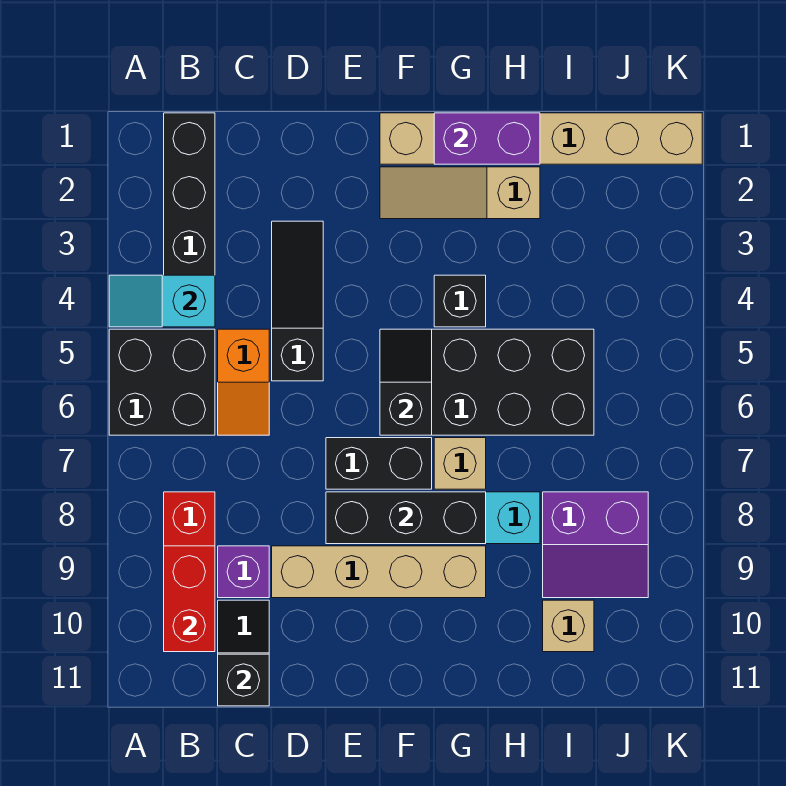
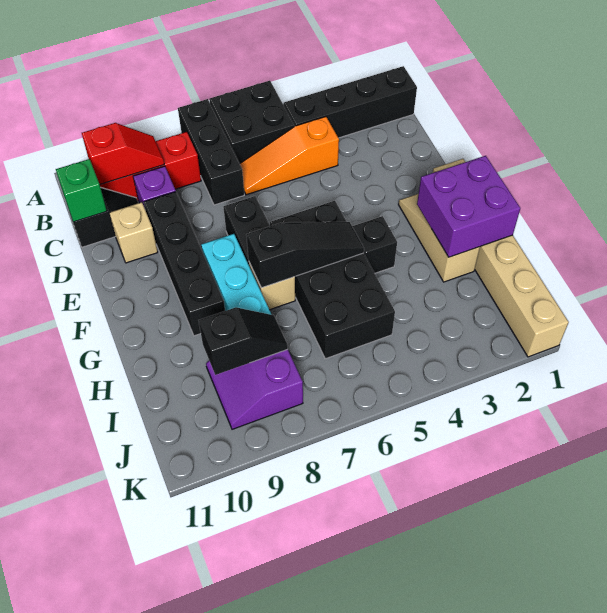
cyan 1x2 slope [109,275,215,327] -> none
red 1x2 brick [164,546,215,652] -> red 1x2 slope [82,123,164,184]
orange 1x2 slope [218,329,269,435] -> orange 1x3 slope [240,117,339,195]
black 1x1 brick [218,654,269,706] -> green 1x1 brick [56,159,107,222]
black 1x3 slope [272,221,323,381] -> black 1x3 slope moved to [246,222,364,288]
tan 1x4 brick [272,546,486,598] -> black 1x4 brick [144,192,225,336]
black 1x3 brick [326,492,486,544] -> black 1x3 brick moved to [178,99,244,205]
black 1x2 slope [380,329,432,435] -> black 1x2 slope moved to [199,307,288,375]
purple 1x2 brick [434,113,540,164] -> purple 2x2 brick [417,156,520,257]
tan 1x1 brick [543,600,594,652] -> tan 1x1 brick moved to [109,202,158,263]

